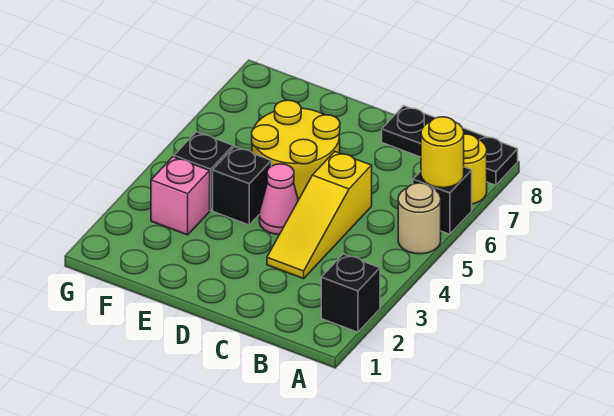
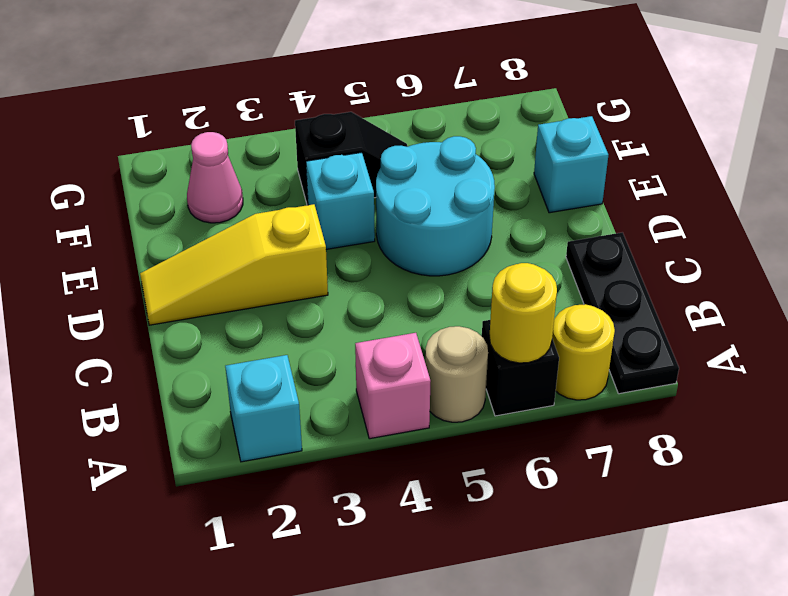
black 1x1 brick [321,254,380,332] -> cyan 1x1 brick [225,355,302,462]
yellow 1x3 slope [267,152,372,279] -> yellow 1x3 slope moved to [140,204,328,325]
pink 1x1 cone [259,164,298,235] -> pink 1x1 cone moved to [187,132,243,223]
yellow 2x2 round brick [252,100,340,200] -> cyan 2x2 round brick [376,136,495,276]
black 1x1 brick [213,147,271,225] -> cyan 1x1 brick [306,152,375,249]
none -> cyan 1x1 brick [534,116,608,213]
pink 1x1 brick [151,157,210,235] -> pink 1x1 brick moved to [355,333,431,439]

